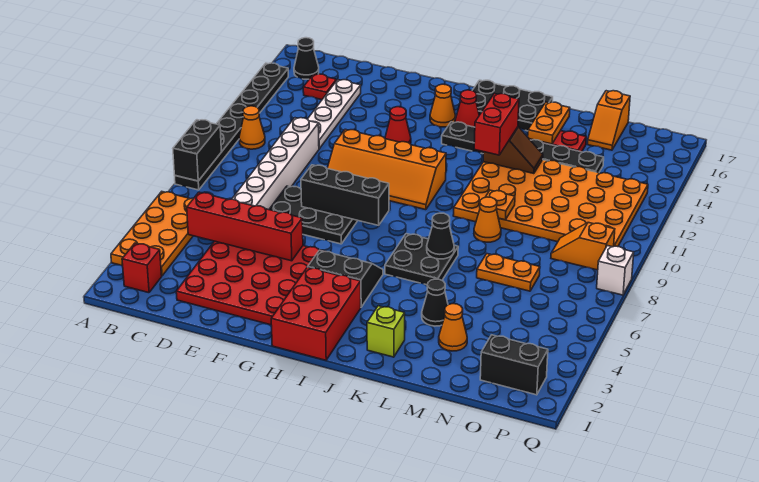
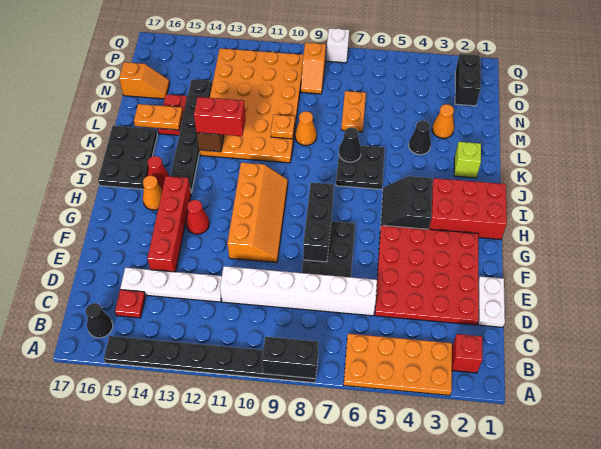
orange 1x1 cone [239,106,265,149] -> none
red 1x4 brick [187,192,303,261] -> red 1x4 brick moved to [147,176,191,272]
none -> white 1x2 plate [478,276,505,327]

